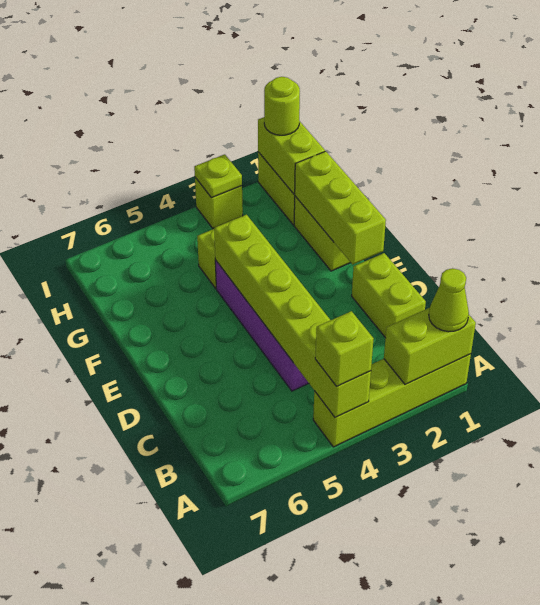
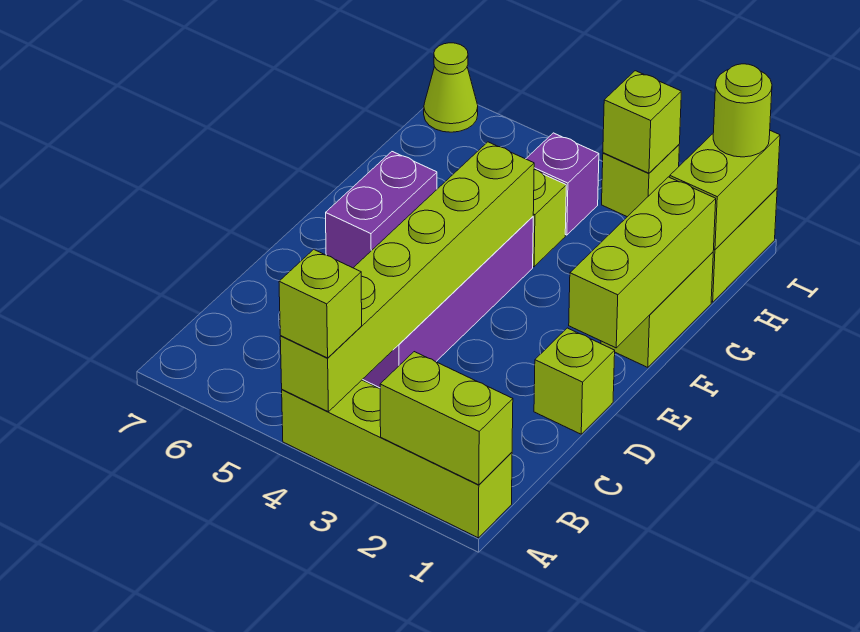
lime 1x1 cone [429,268,469,332] -> lime 1x1 cone moved to [424,43,478,132]
lime 1x2 brick [352,253,426,338] -> lime 1x1 brick [534,328,615,434]
none -> purple 1x2 brick [326,152,437,268]
none -> purple 1x1 brick [526,133,599,235]
lime 1x1 plate [194,154,242,198] -> lime 1x1 brick [603,71,681,173]

